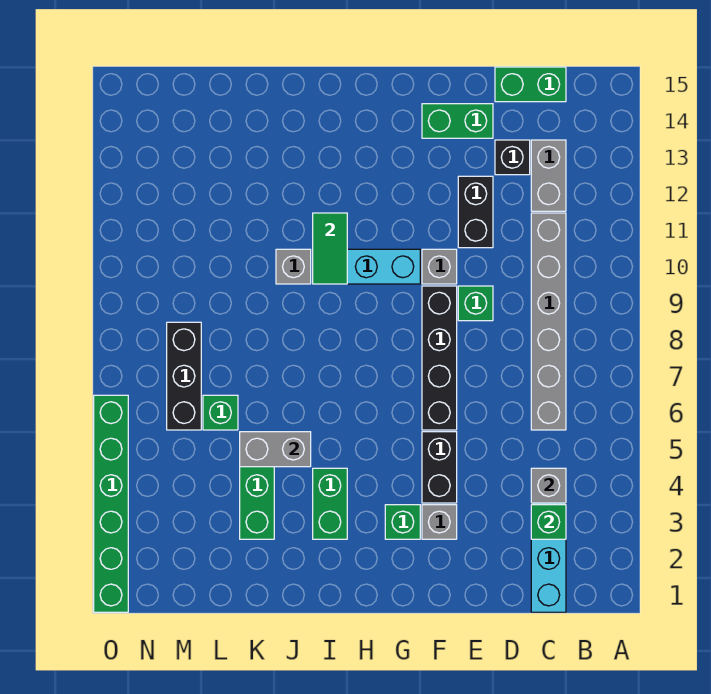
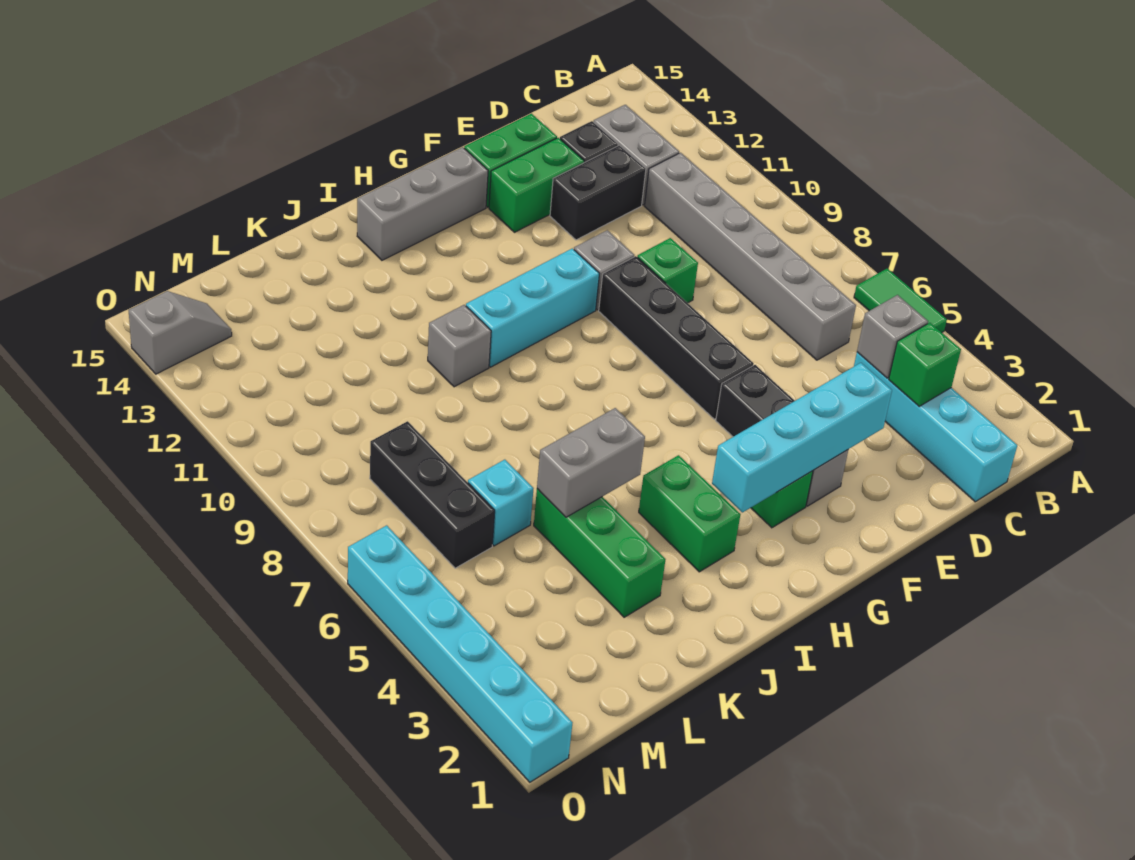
green 1x2 brick [495,67,566,102] -> green 1x2 brick moved to [489,138,584,232]
none -> cyan 1x4 brick [712,363,892,512]
black 1x2 brick [458,176,493,248] -> black 1x2 brick turned to [550,145,646,240]
none -> grey 1x3 brick [357,147,488,260]
green 1x2 tile [313,213,347,284] -> green 1x2 tile moved to [854,269,947,333]
green 1x1 brick [203,395,238,430] -> cyan 1x1 brick [468,460,533,546]
none -> grey 1x2 slope [129,291,232,374]
green 1x6 brick [94,395,128,612] -> cyan 1x6 brick [348,525,572,782]

